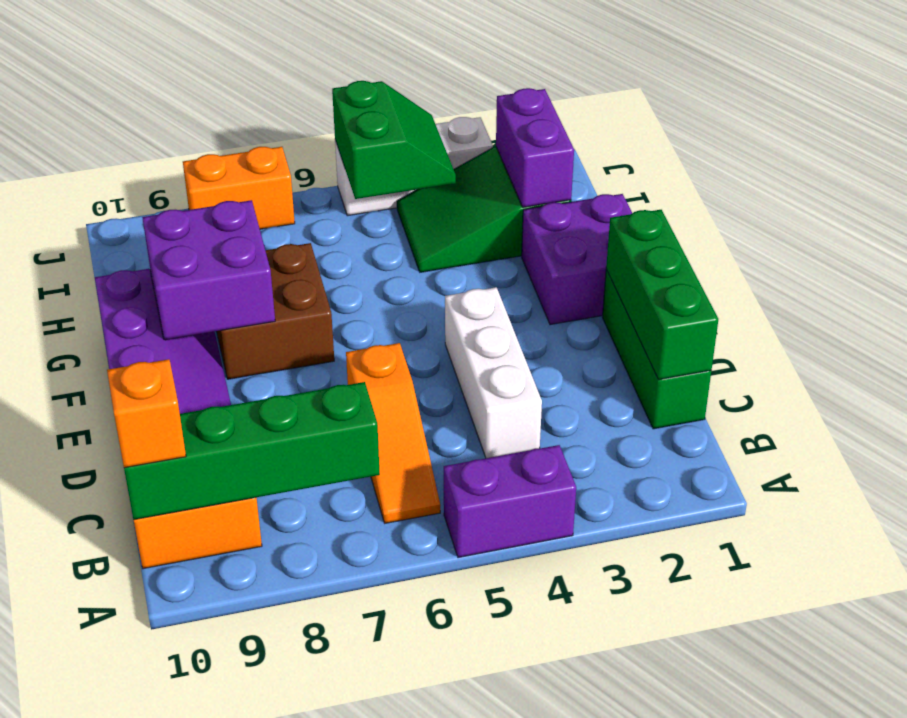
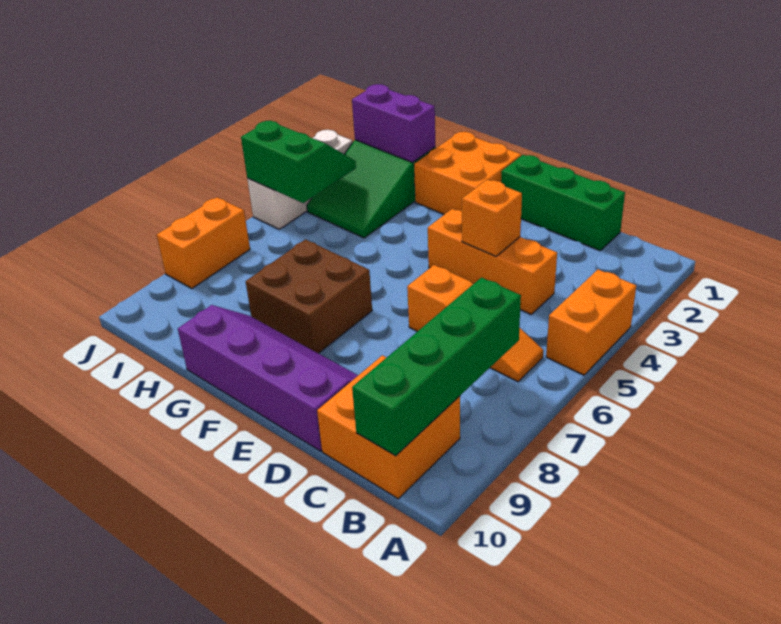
purple 1x2 brick [444,445,576,558] -> orange 1x2 brick [546,269,636,375]
orange 1x1 brick [107,359,186,468] -> orange 1x1 brick moved to [462,180,522,256]
green 1x3 brick [606,210,718,380] -> none
white 1x3 brick [445,287,542,458] -> orange 1x3 brick [428,209,557,314]
purple 2x2 brick [522,194,632,325] -> orange 2x2 brick [414,132,521,215]
purple 2x2 brick [142,200,275,340] -> none

